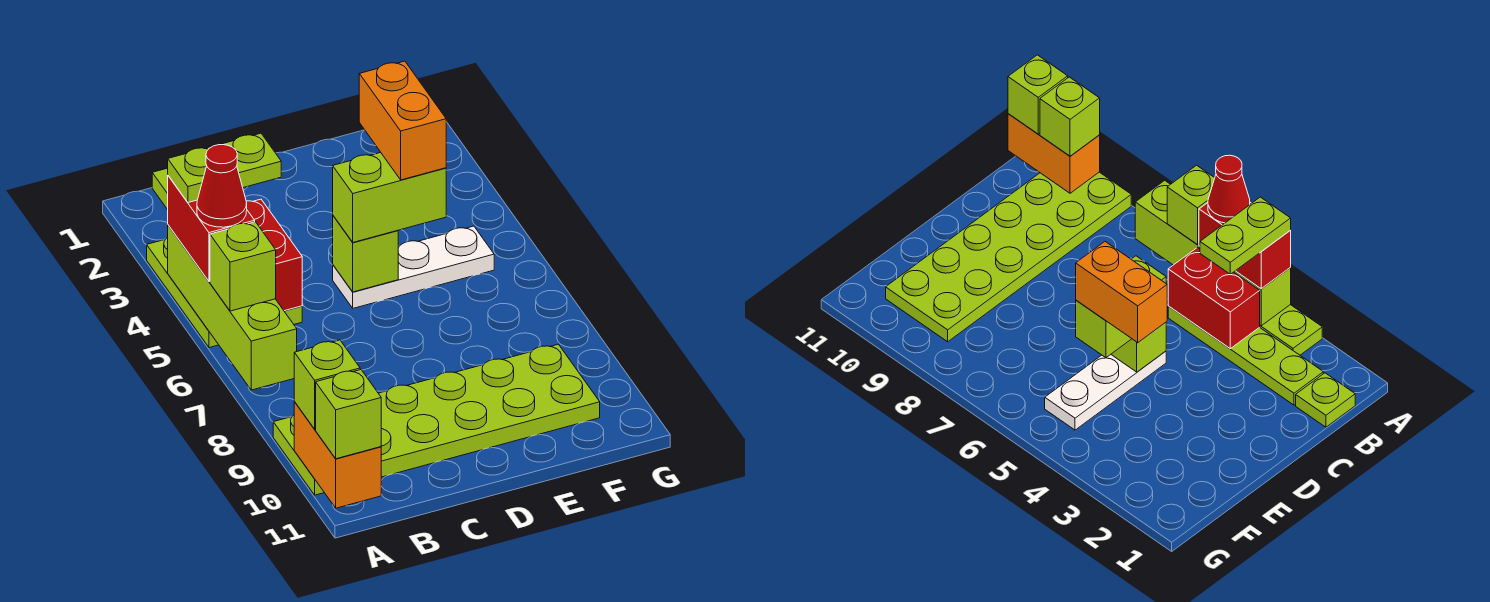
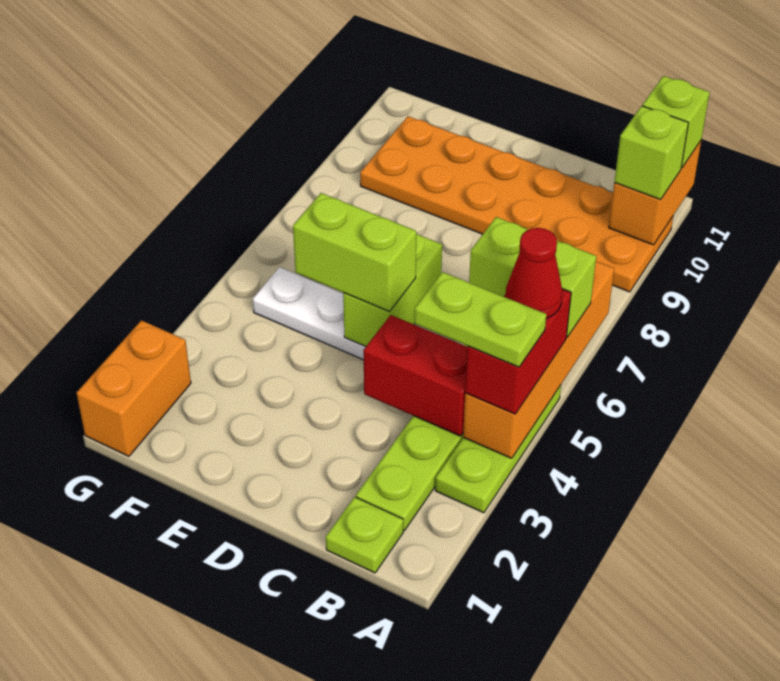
lime 1x4 brick [168,225,297,390] -> orange 1x4 brick [463,261,614,458]
lime 1x1 brick [210,222,276,311] -> lime 1x2 brick [469,217,596,337]
lime 2x6 plate [273,344,600,495] -> orange 2x6 plate [360,116,673,292]
red 1x2 brick [246,199,302,311] -> red 1x2 brick turned to [363,315,467,436]
lime 1x1 brick [333,216,399,292] -> lime 1x2 brick [343,234,442,346]
orange 1x2 brick [359,61,446,180] -> orange 1x2 brick moved to [77,320,191,456]

